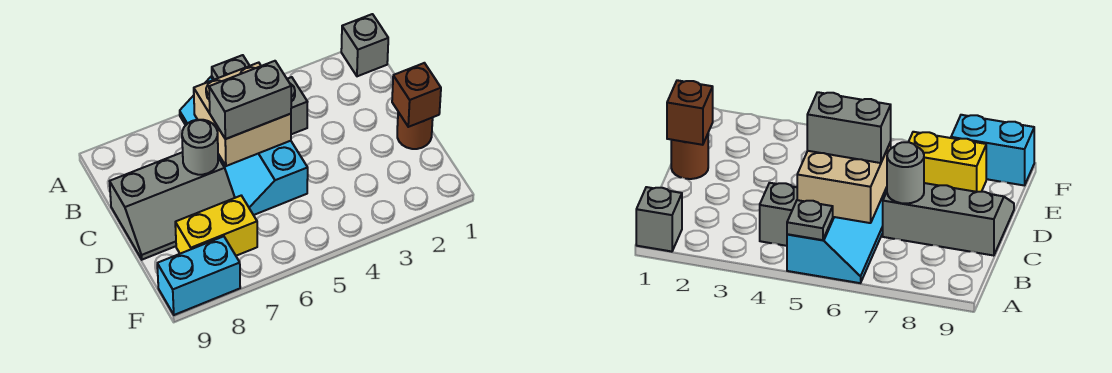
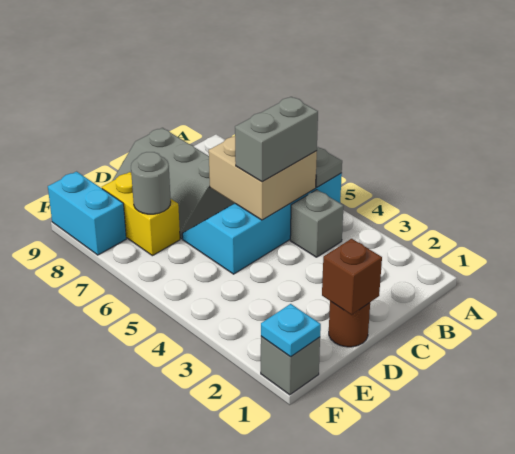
grey 1x1 brick [341,14,388,76] -> grey 1x1 brick moved to [261,336,320,395]
grey 1x2 brick [209,61,291,139] -> grey 1x2 brick turned to [235,97,318,182]
grey 1x1 round brick [182,120,218,175] -> grey 1x1 round brick moved to [131,152,171,214]
none -> cyan 1x1 plate [261,304,321,357]

